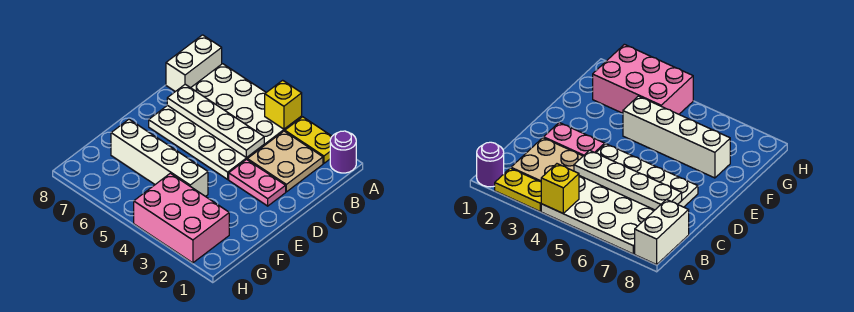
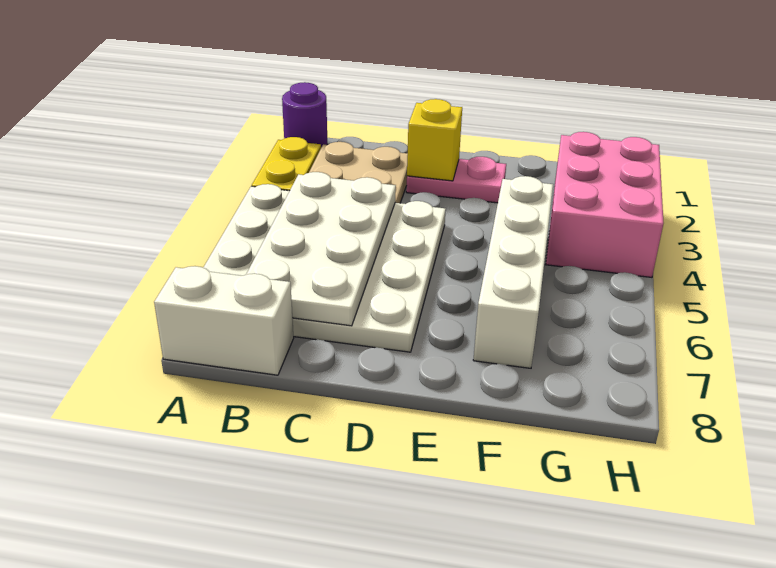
yellow 1x1 brick [265,80,302,129] -> yellow 1x1 brick moved to [407,99,462,181]
white 1x4 plate [167,84,264,158] -> white 2x4 plate [246,172,396,326]
pink 1x2 plate [229,160,286,206] -> pink 1x2 plate turned to [406,157,506,203]

